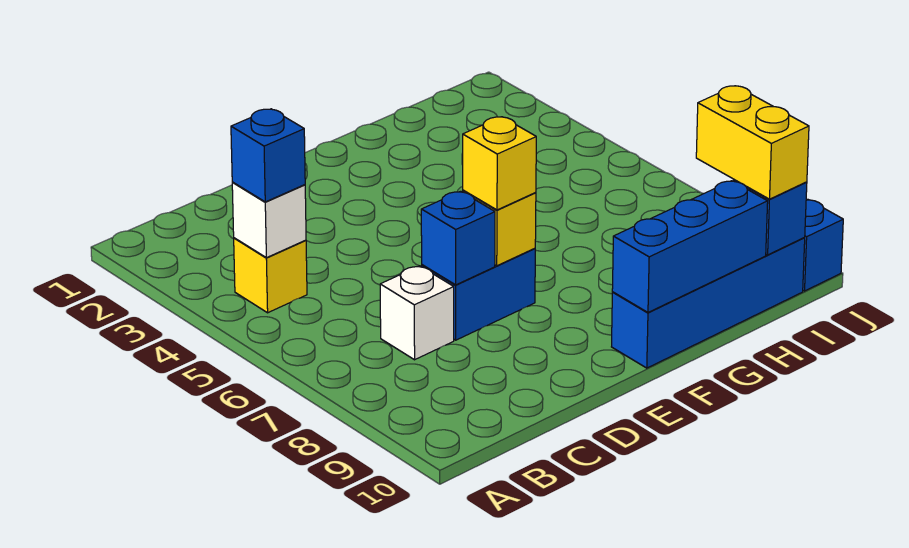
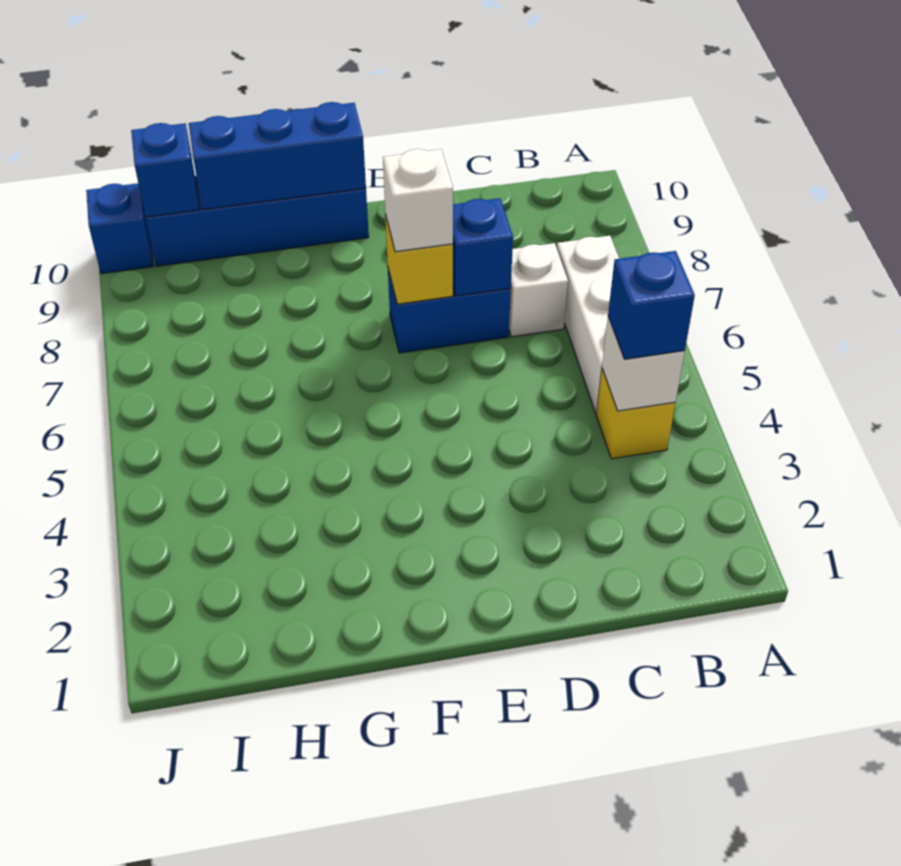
none -> white 1x3 brick [557,236,619,413]
yellow 1x1 brick [463,117,536,210] -> white 1x1 brick [383,149,453,252]
yellow 1x2 brick [696,86,809,199] -> none

